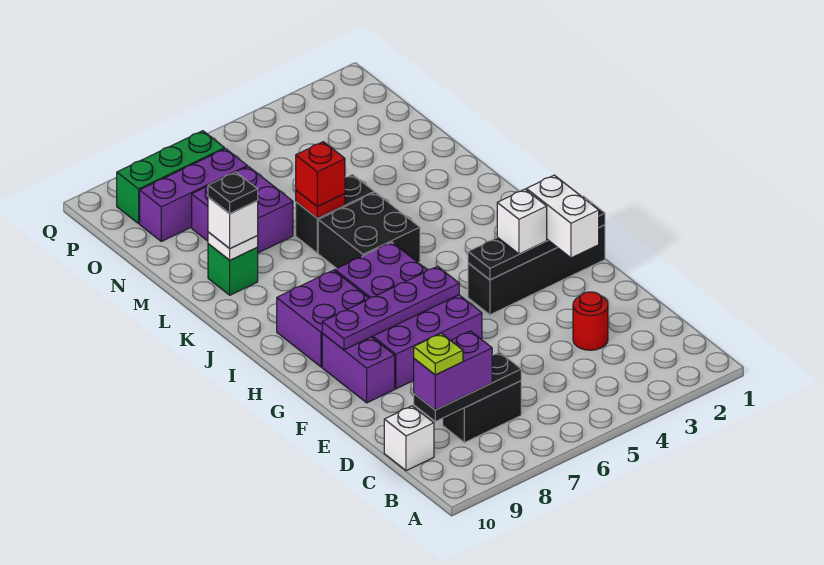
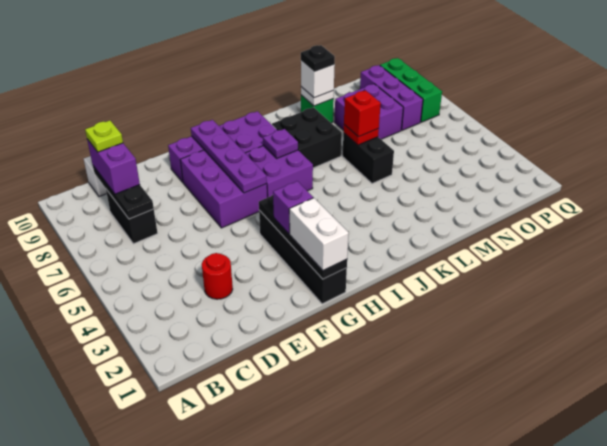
white 1x2 brick [526,175,599,258] -> white 1x2 brick turned to [289,198,349,270]
white 1x1 brick [497,189,547,254] -> purple 1x1 brick [273,181,313,234]
none -> purple 1x1 plate [263,129,298,158]
black 2x2 brick [318,192,420,269] -> black 2x2 brick moved to [272,107,342,168]

